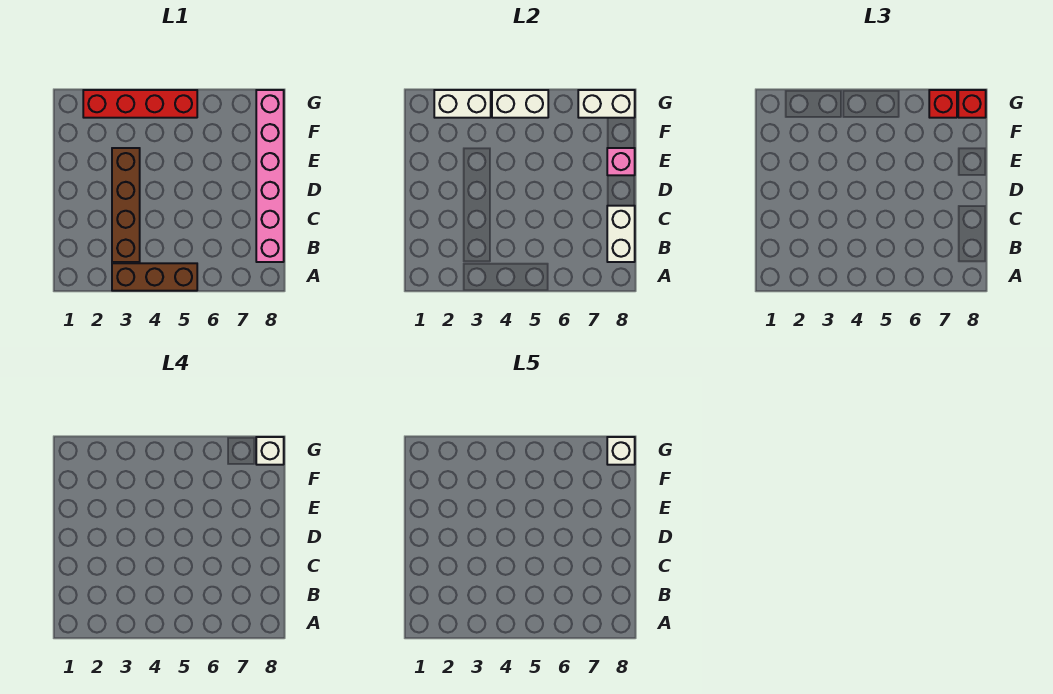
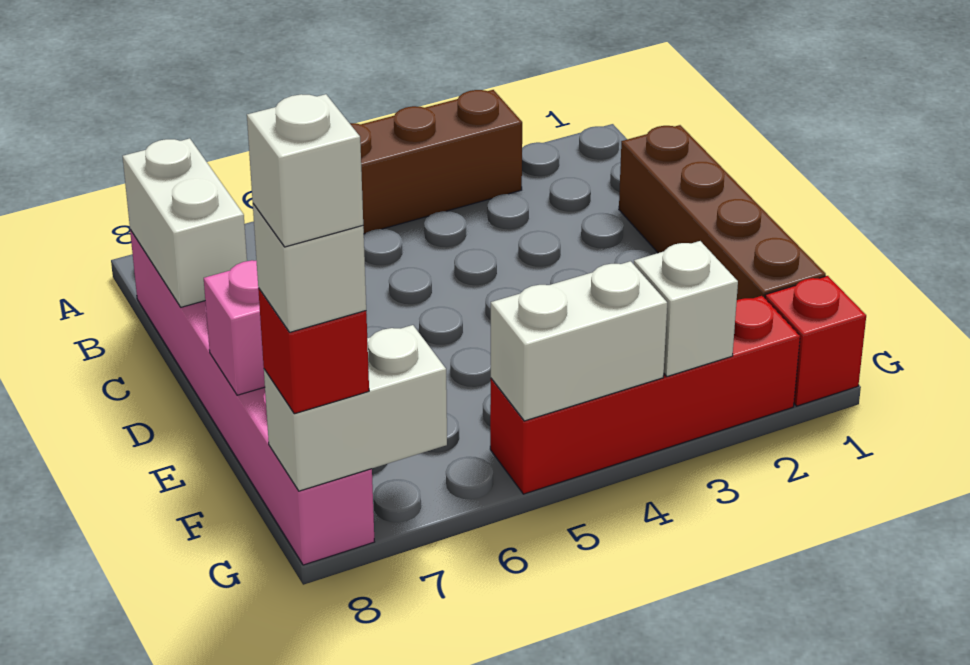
brown 1x4 brick [112,148,140,262] -> brown 1x4 brick moved to [619,125,826,300]
white 1x2 brick [434,90,491,118] -> white 1x1 brick [634,241,738,376]
red 1x1 brick [929,90,957,118] -> red 1x1 brick moved to [765,276,866,406]

